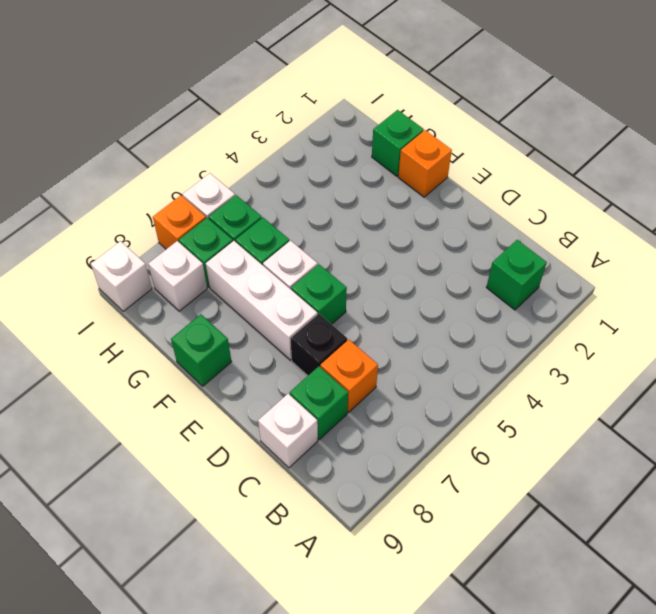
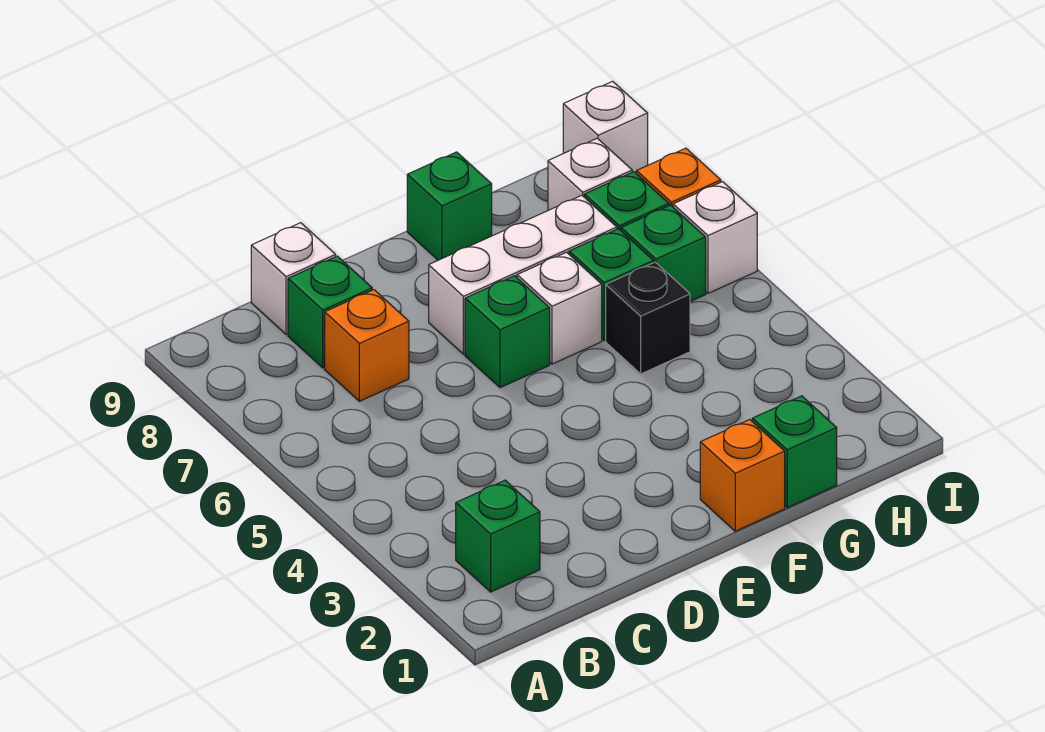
black 1x1 brick [291,314,347,376] -> black 1x1 brick moved to [606,262,690,374]

